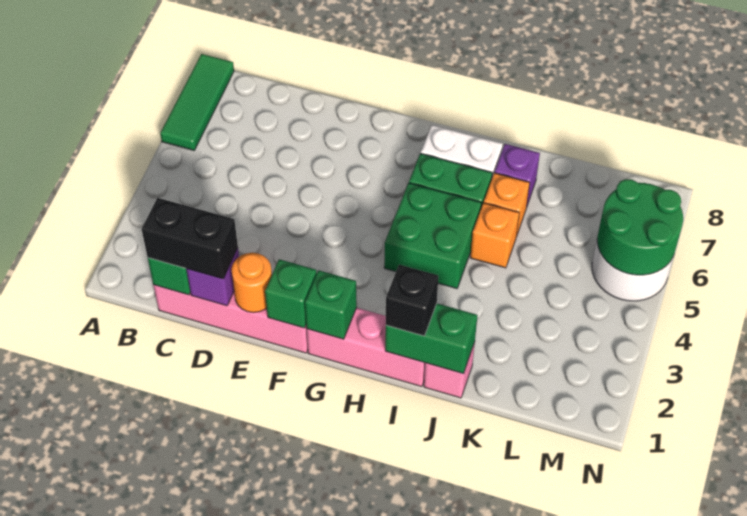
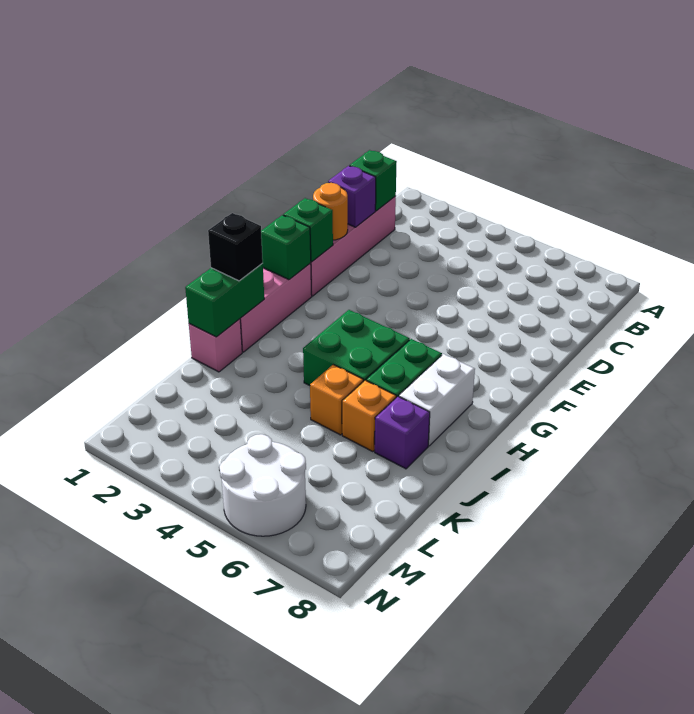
green 1x3 tile [160,54,234,150] -> none
black 1x2 brick [142,198,238,279] -> none
green 2x2 round brick [597,179,683,275] -> none

